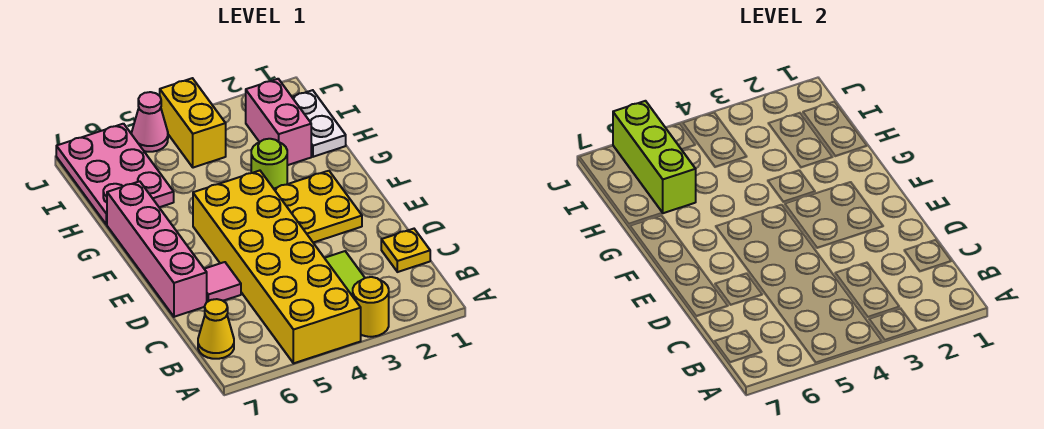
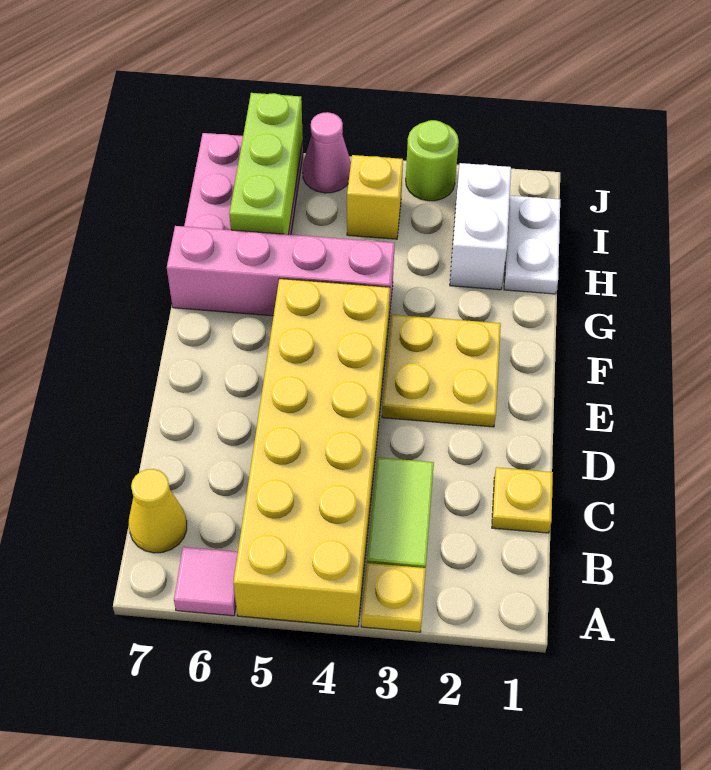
yellow 1x1 round brick [353,277,389,337] -> yellow 1x1 plate [361,563,426,632]
pink 1x1 tile [205,262,241,302] -> pink 1x1 tile moved to [174,547,238,616]
pink 1x4 brick [107,181,207,317] -> pink 1x4 brick turned to [167,226,395,316]
lime 1x1 round brick [251,139,287,189] -> lime 1x1 round brick moved to [406,120,459,201]
pink 1x2 brick [246,79,311,165] -> white 1x2 brick [450,163,511,290]
yellow 1x2 brick [160,78,226,168] -> yellow 1x1 brick [347,155,403,239]

